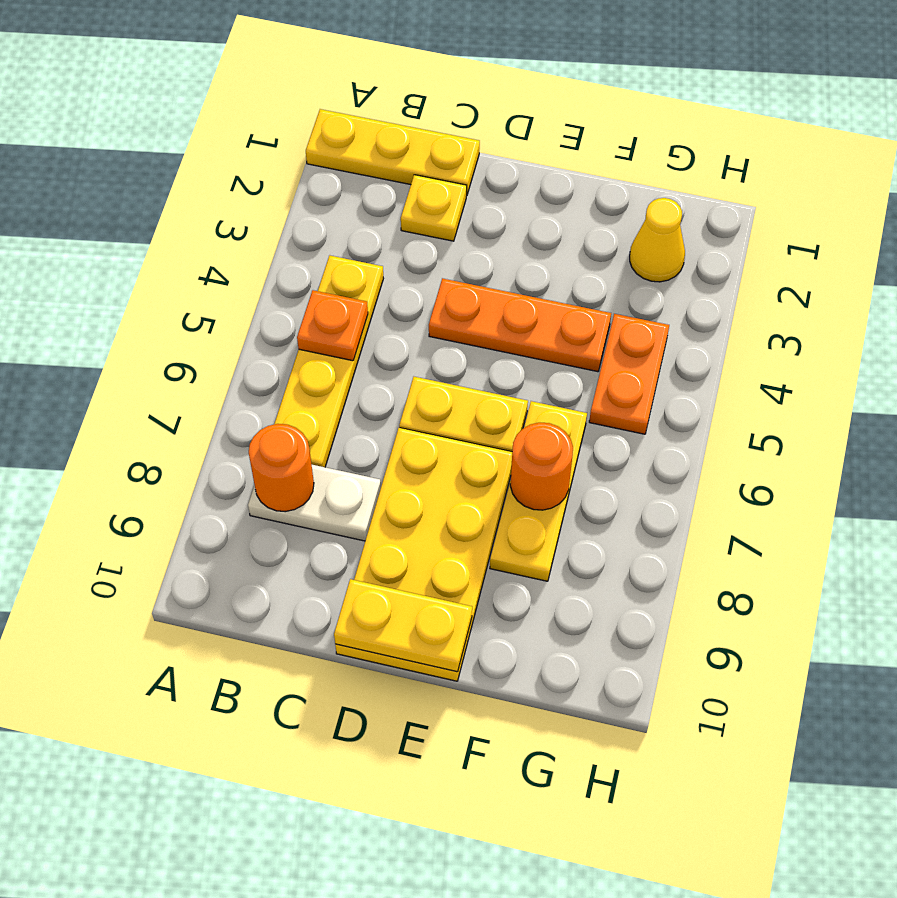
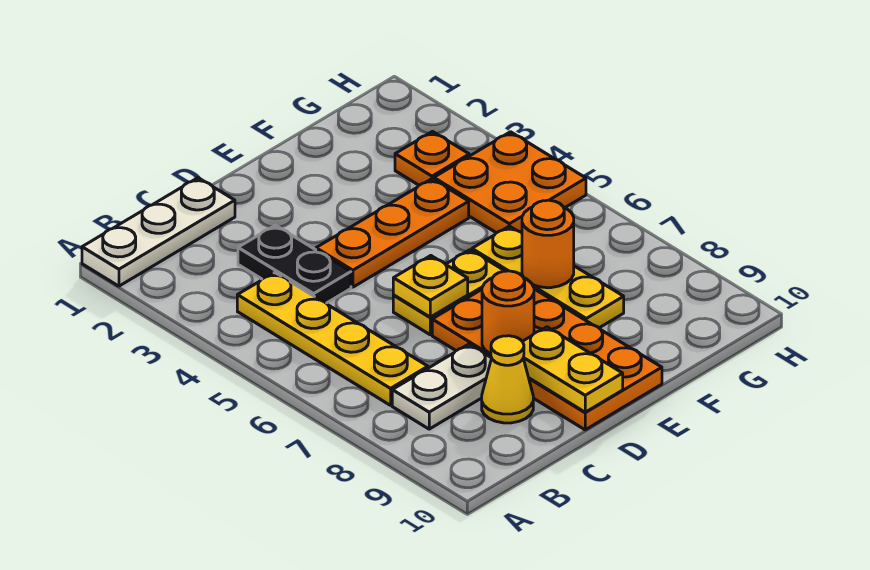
yellow 1x3 plate [306,109,480,196] -> white 1x3 plate [82,178,235,286]
orange 1x1 plate [297,290,368,361] -> orange 1x1 plate moved to [395,132,469,185]
orange 1x1 round brick [249,424,314,512] -> orange 1x1 round brick moved to [482,271,534,354]
yellow 1x1 plate [401,175,467,241] -> yellow 1x1 plate moved to [393,256,468,317]
none -> black 1x2 plate [238,225,351,303]
yellow 2x4 plate [335,428,512,681] -> orange 2x4 plate [432,289,662,430]
yellow 1x2 plate [334,579,472,672] -> yellow 1x2 plate turned to [522,327,623,412]
yellow 1x1 cone [630,198,685,282] -> yellow 1x1 cone moved to [482,336,533,423]
orange 1x2 plate [589,314,669,434] -> orange 2x2 plate [434,132,586,233]

